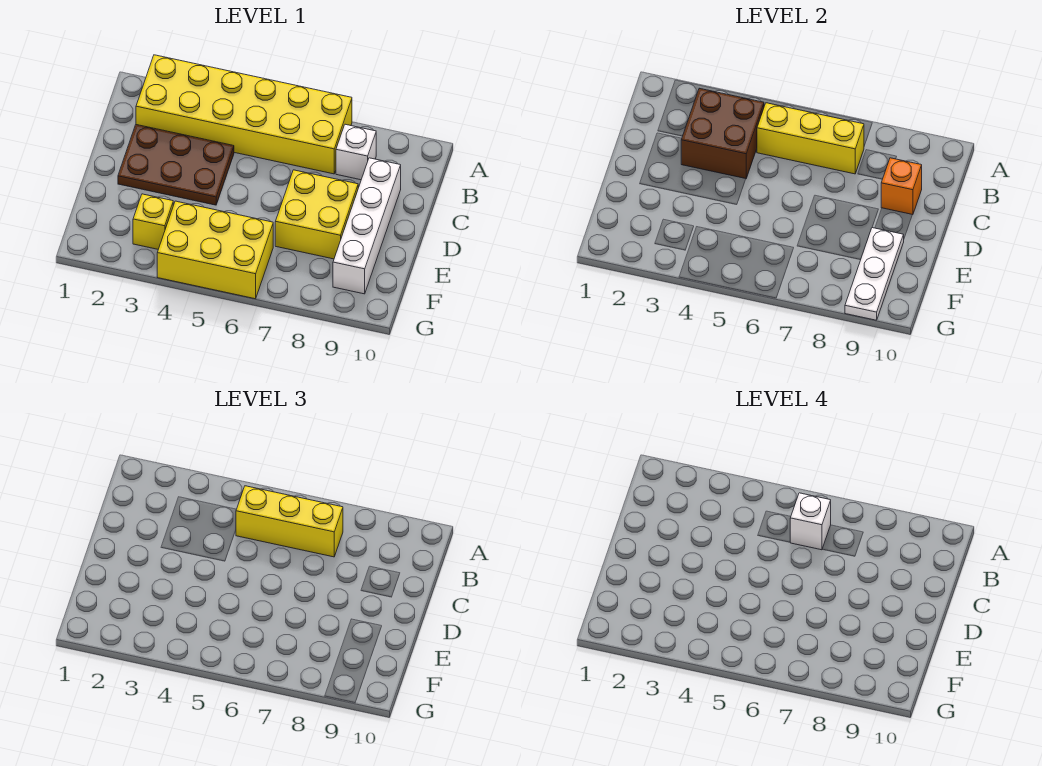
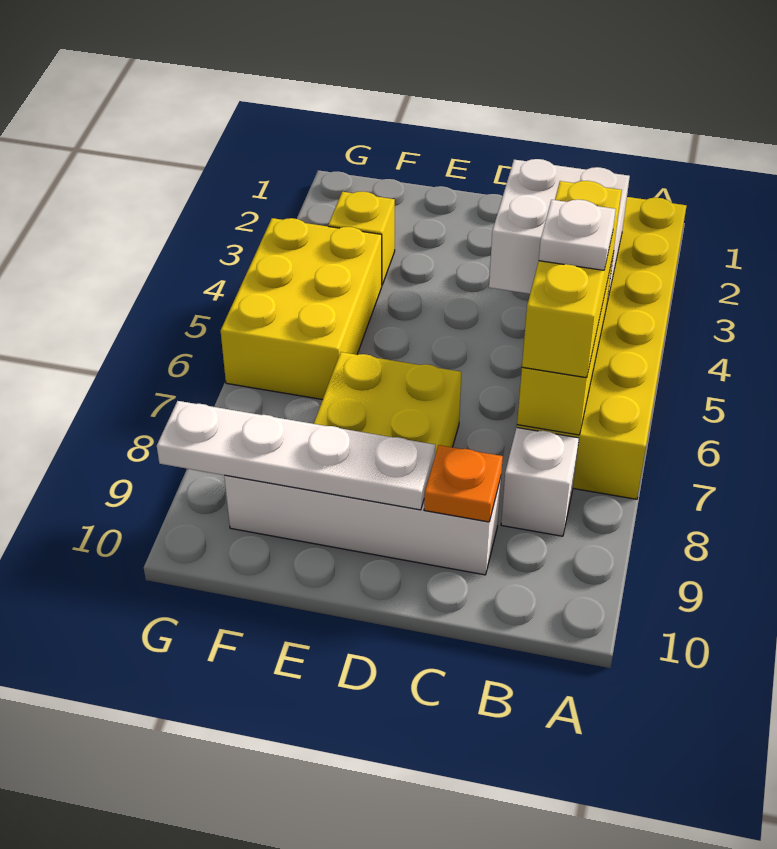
brown 2x2 brick [681,88,764,179] -> white 2x2 brick [489,159,630,302]
white 1x1 brick [790,493,831,550] -> white 1x1 plate [539,200,616,270]
brown 2x3 plate [118,125,234,205] -> none
orange 1x1 brick [881,158,922,215] -> orange 1x1 plate [424,445,503,522]
white 1x3 plate [845,228,904,320] -> white 1x4 plate [157,401,435,510]

